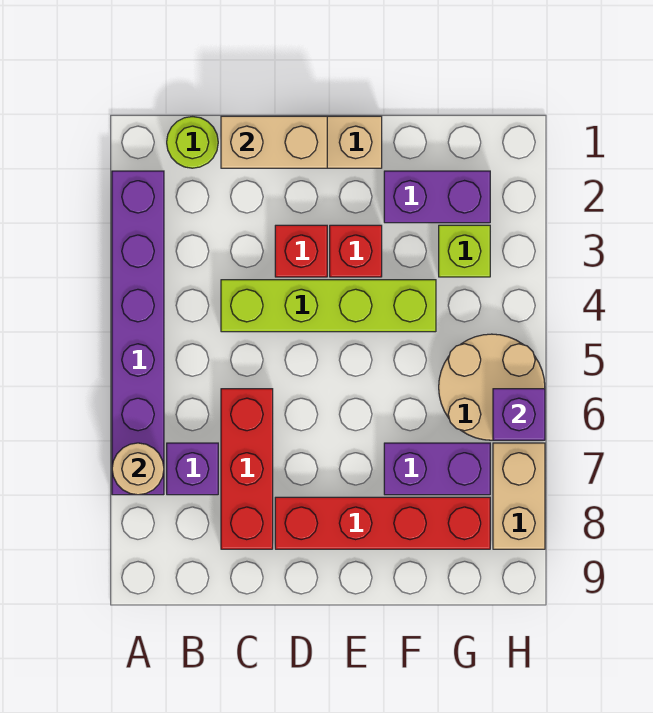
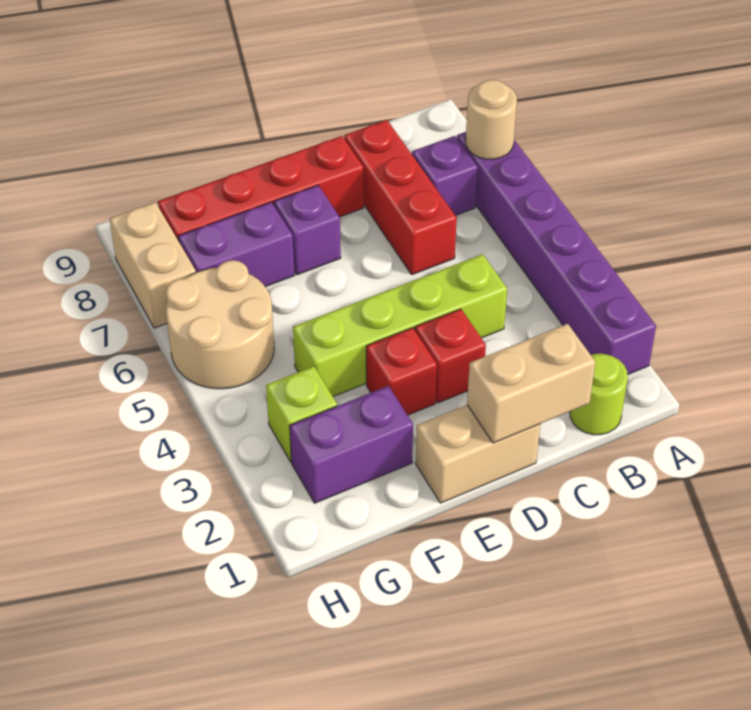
purple 1x1 brick [493,389,545,440] -> purple 1x1 brick moved to [274,185,341,275]

